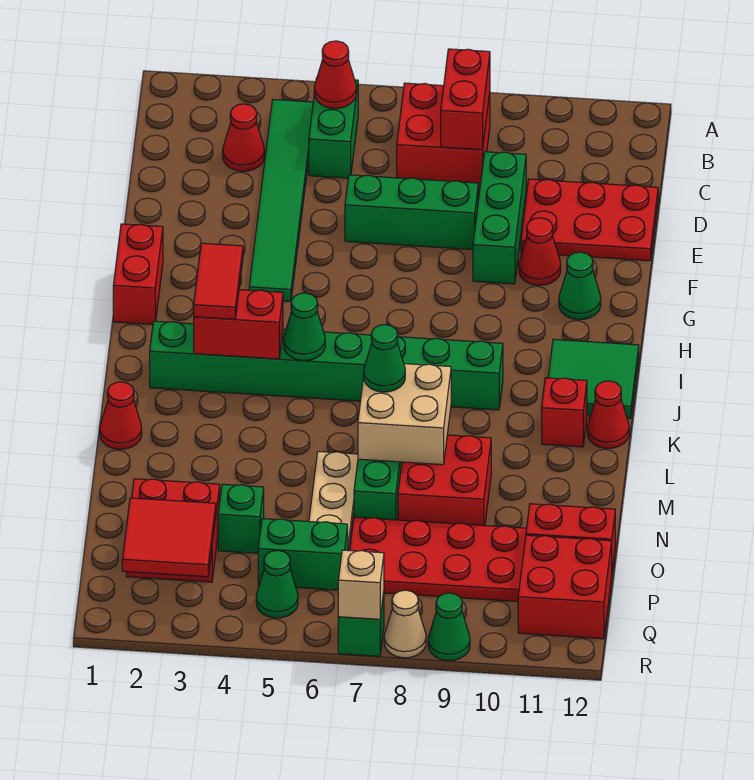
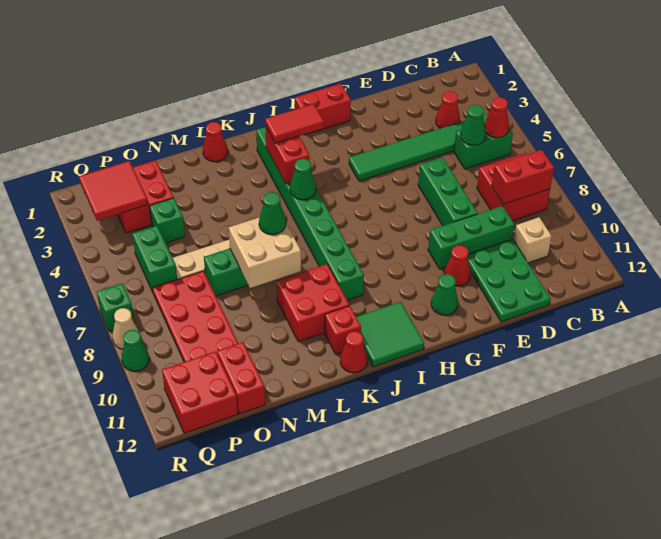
red 2x3 plate [521,179,658,261] -> green 2x3 plate [468,239,550,322]
red 2x2 brick [398,435,491,526] -> red 2x2 brick moved to [277,264,349,342]
green 1x1 cone [256,550,298,618] -> green 1x1 cone moved to [460,105,486,145]
tan 1x1 brick [338,550,384,619] -> tan 1x1 brick moved to [514,217,552,263]

